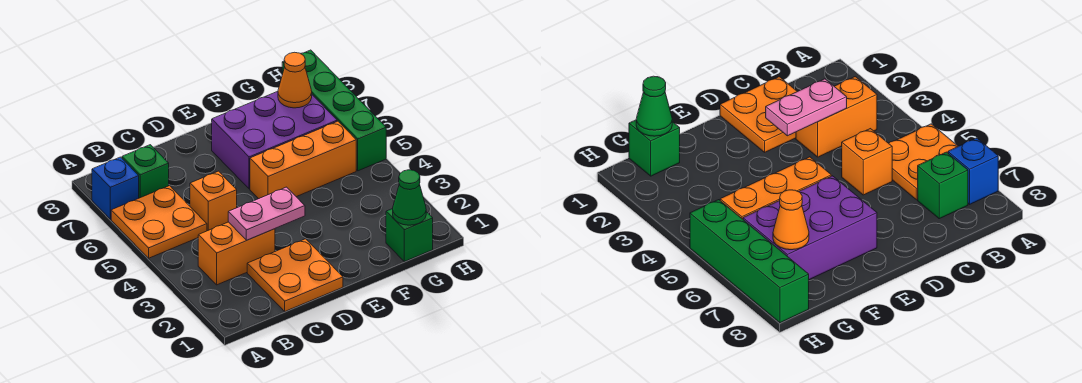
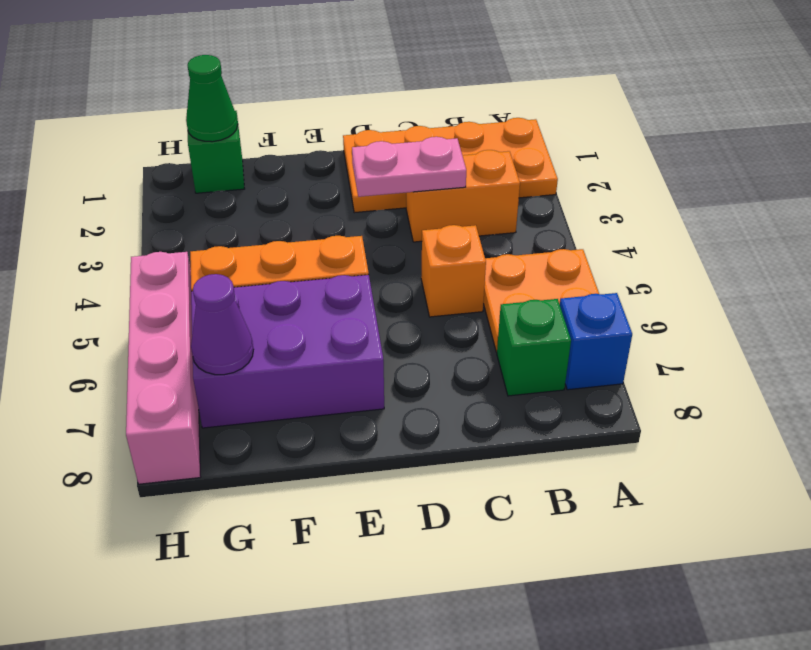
orange 2x2 plate [247,239,343,311] -> orange 2x4 plate [343,118,558,213]
orange 1x1 cone [278,52,312,108] -> purple 1x1 cone [191,274,253,375]
green 1x4 brick [282,50,386,171] -> pink 1x4 brick [126,252,200,484]

